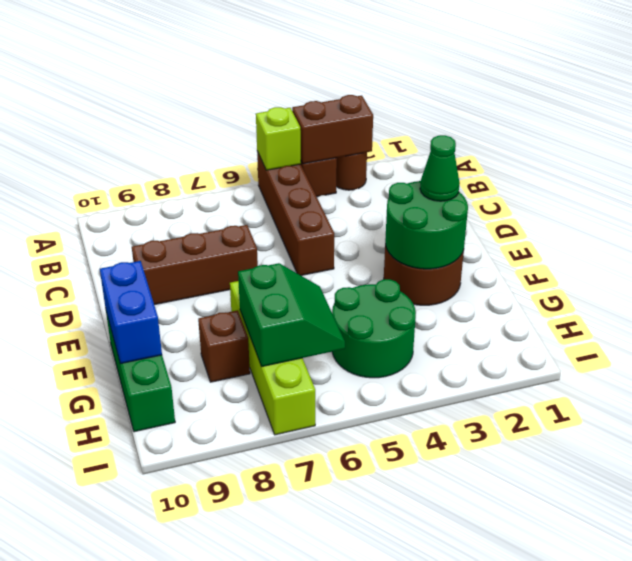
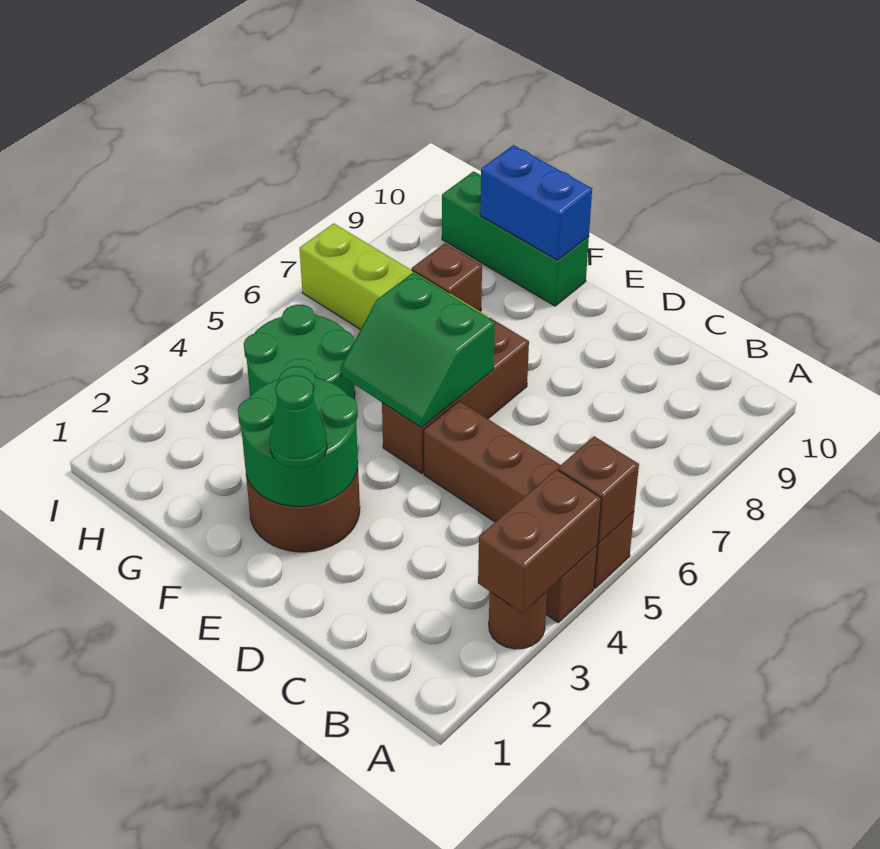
lime 1x1 brick [256,107,301,170] -> brown 1x1 brick [558,436,639,543]
brown 1x3 brick [132,225,258,305] -> brown 1x3 brick moved to [382,318,529,473]
green 2x2 slope [238,263,345,366] -> green 2x2 slope moved to [341,273,495,428]

